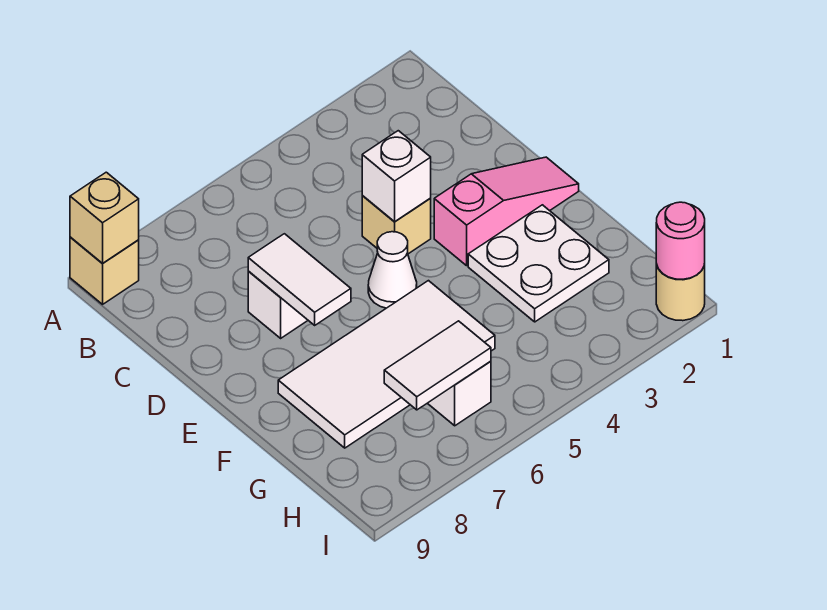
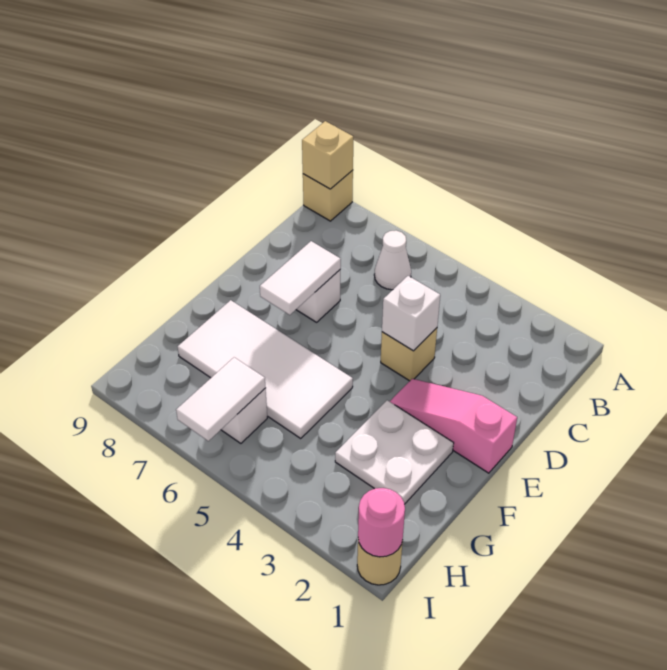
pink 1x3 slope [434,157,579,266] -> pink 1x3 slope turned to [390,379,517,473]
white 1x1 cone [368,232,417,308] -> white 1x1 cone moved to [374,230,411,290]
white 1x2 tile [384,321,491,410] -> white 1x2 tile turned to [176,357,266,441]

